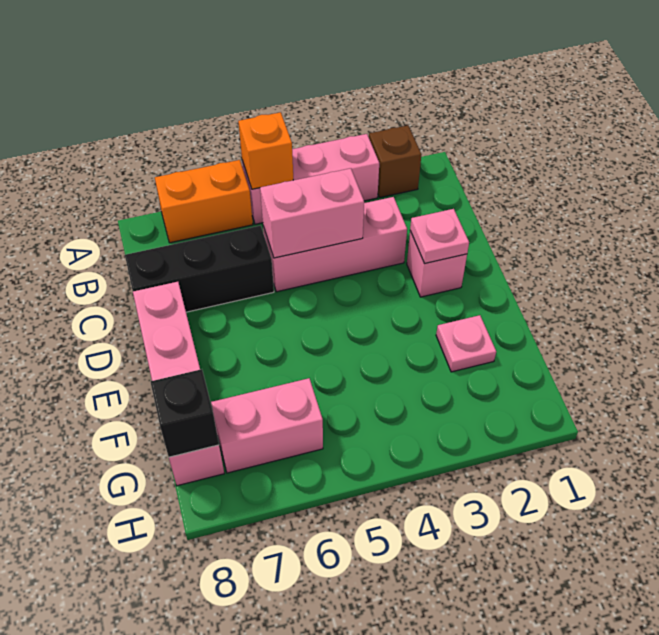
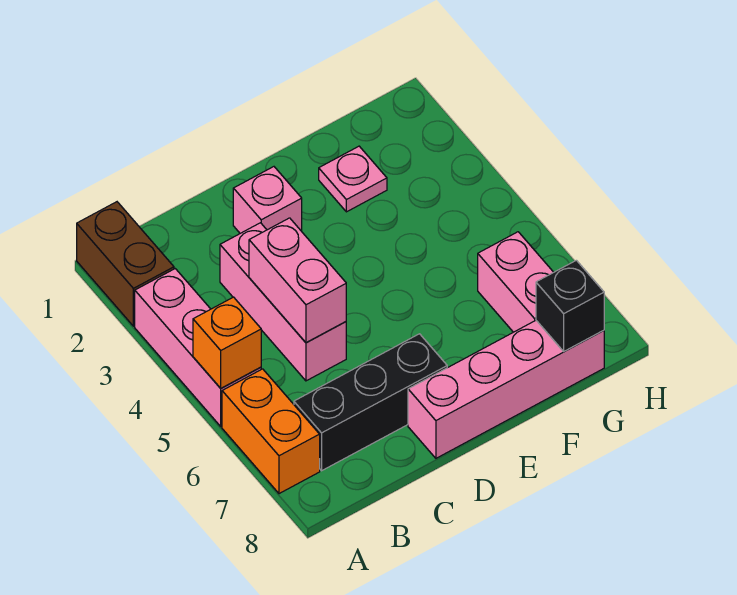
brown 1x1 brick [369,125,422,197] -> brown 1x2 brick [77,202,174,326]
black 1x3 brick [125,225,274,312] -> black 1x3 brick turned to [294,334,447,471]
pink 1x1 plate [410,209,469,263] -> none

